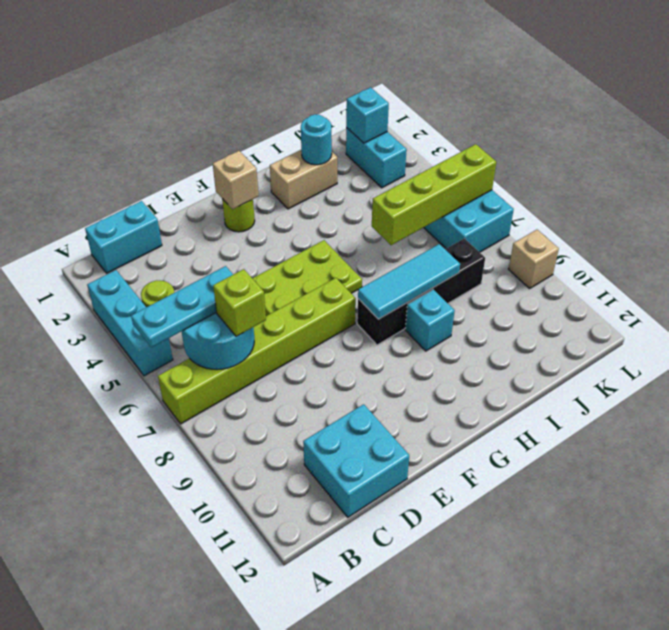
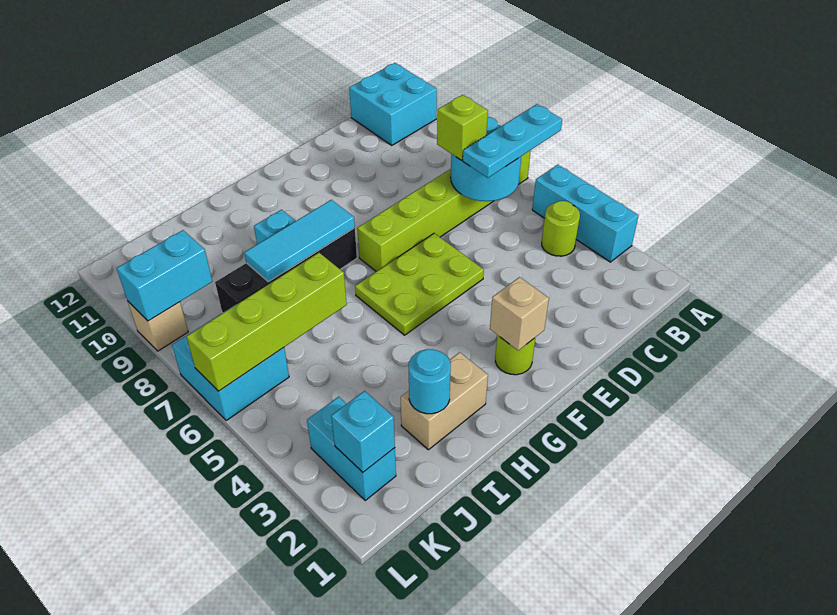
cyan 1x2 brick [85,201,162,273] -> cyan 1x2 brick moved to [117,230,212,321]
cyan 2x2 brick [303,404,409,517] -> cyan 2x2 brick moved to [349,63,437,145]

